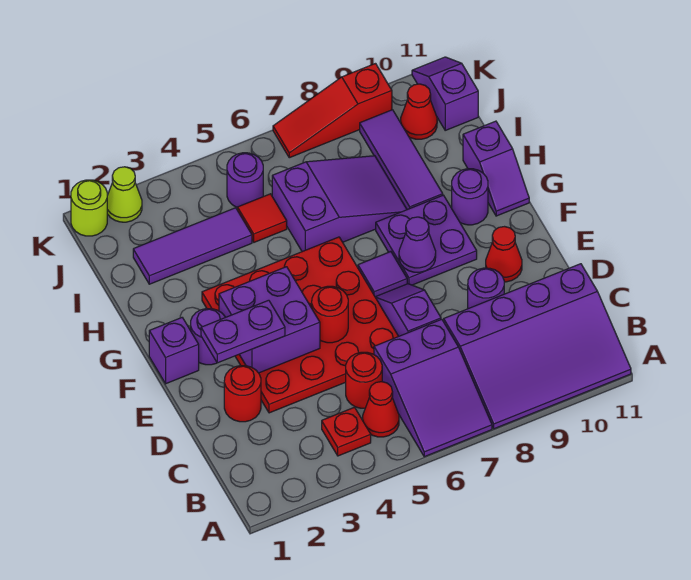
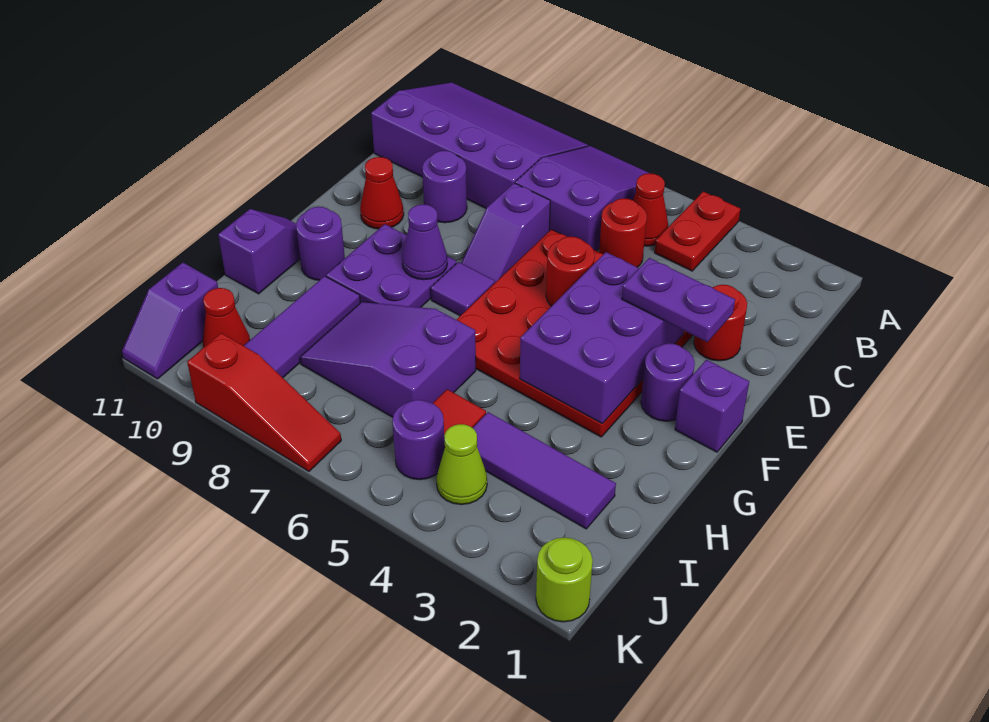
red 1x1 plate [322,407,371,456] -> red 1x2 plate [655,192,740,271]
purple 2x2 brick [219,267,320,373] -> purple 2x3 brick [520,252,684,424]
lime 1x1 cone [107,167,142,222] -> lime 1x1 cone moved to [436,424,487,505]

